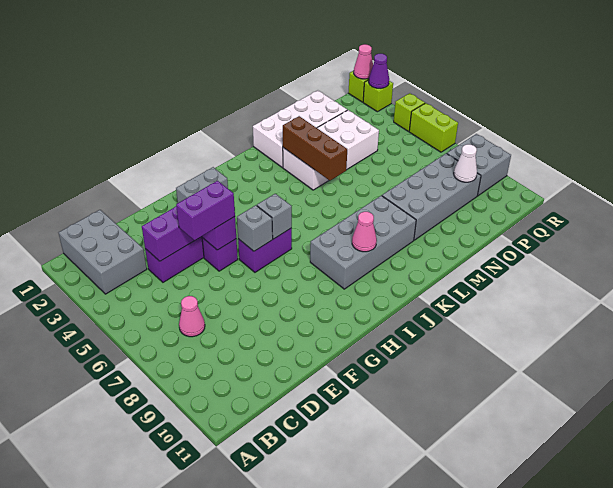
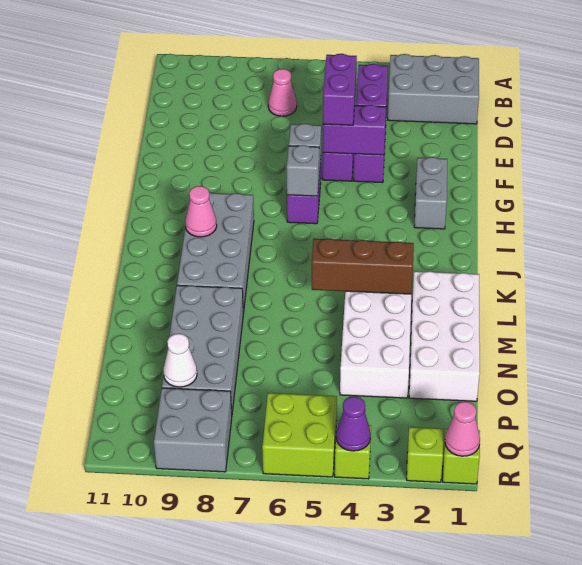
purple 1x1 cone [369,54,389,88] -> purple 1x1 cone moved to [336,396,371,451]
lime 1x2 brick [409,103,458,152] -> lime 2x2 brick [262,393,337,477]

